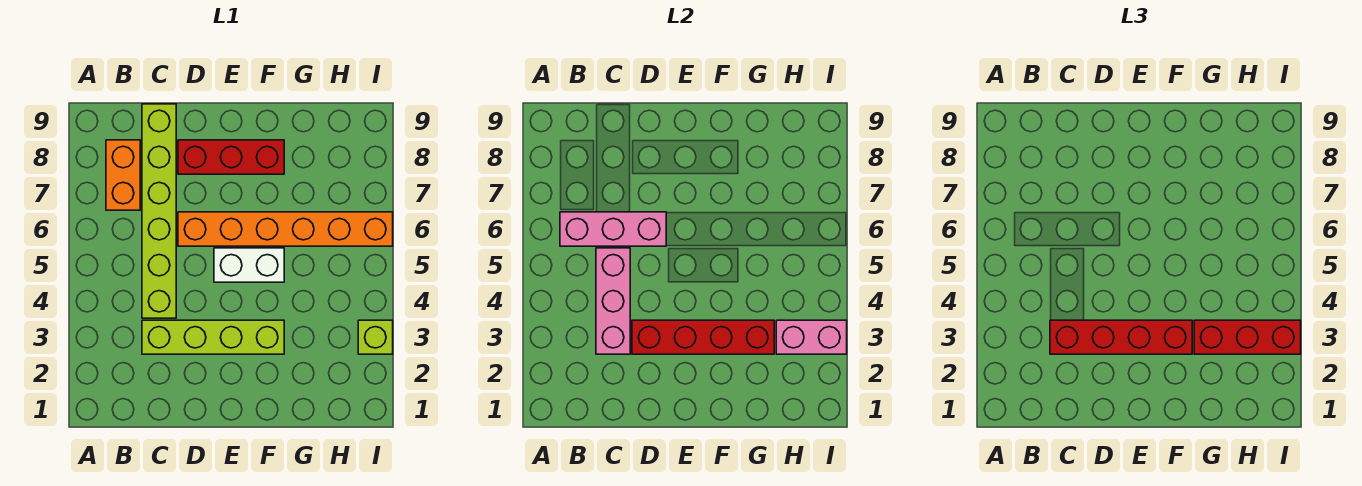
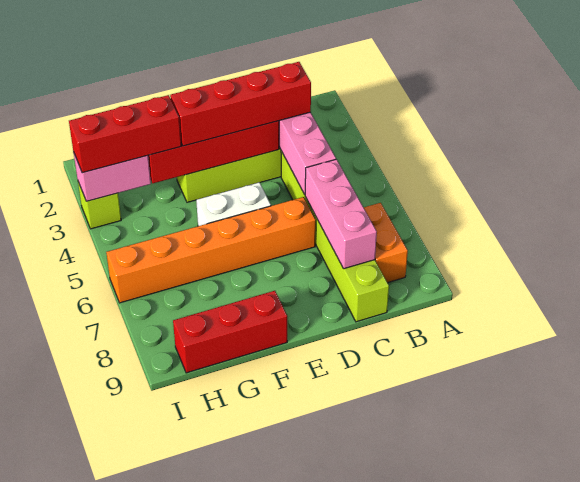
pink 1x3 brick [560,212,666,246] -> pink 1x3 brick turned to [305,159,377,269]
red 1x3 brick [178,140,284,174] -> red 1x3 brick moved to [173,291,287,373]

